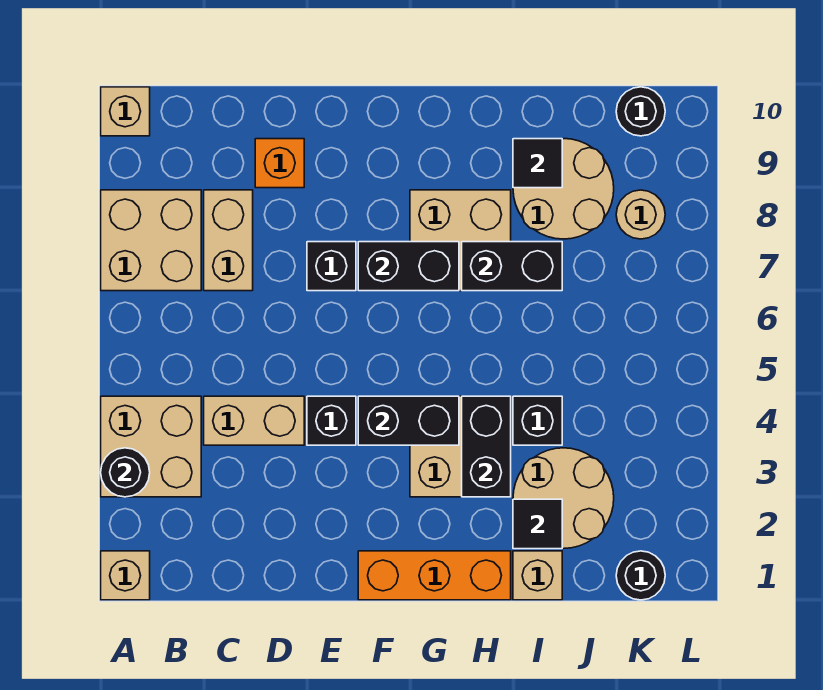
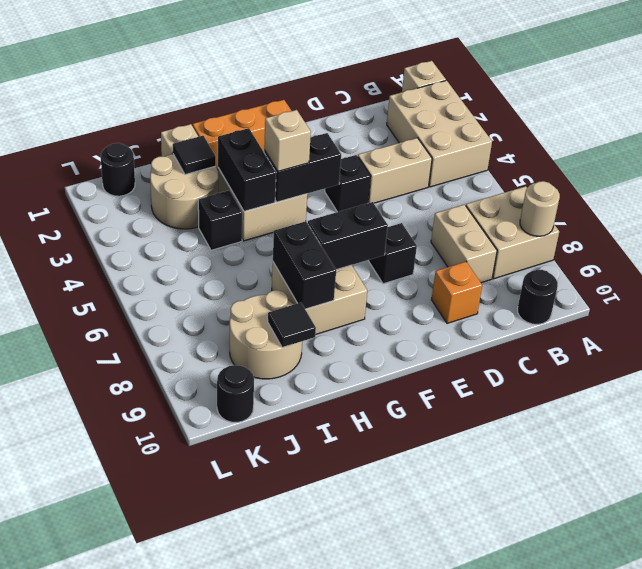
tan 2x2 brick [101,396,201,497] -> tan 2x3 brick [387,80,492,187]
black 1x1 round brick [101,448,150,497] -> black 1x1 round brick moved to [517,270,558,324]
tan 1x1 brick [101,87,150,136] -> tan 1x1 brick moved to [264,110,311,171]
black 1x2 brick [462,242,562,291] -> black 1x2 brick turned to [273,221,336,309]
tan 1x1 round brick [616,190,665,239] -> tan 1x1 round brick moved to [520,181,560,236]

